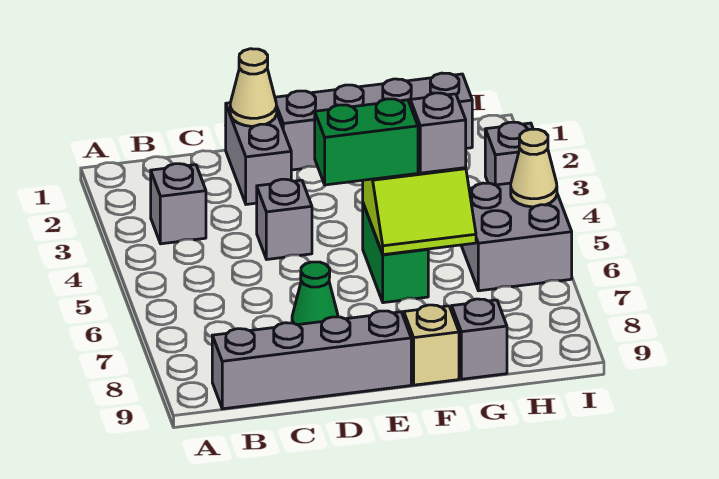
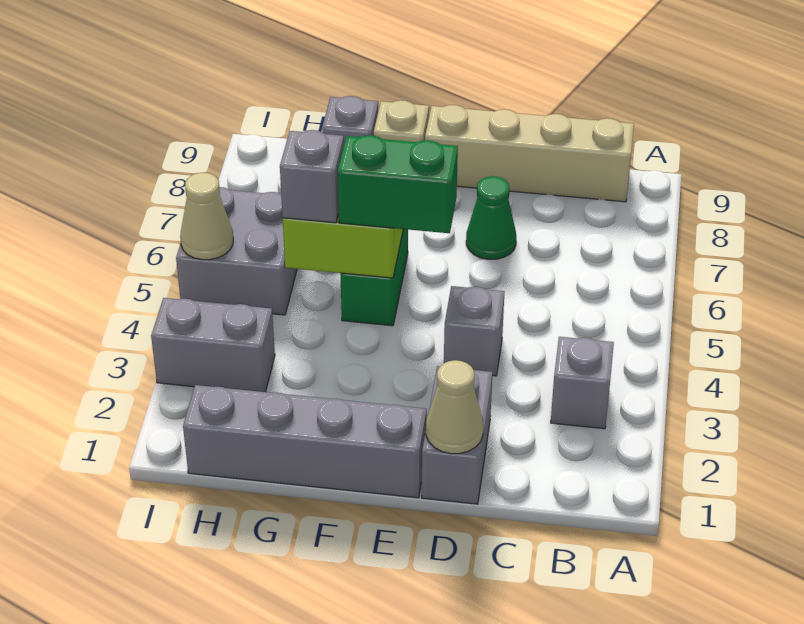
grey 1x4 brick [212,311,411,409] -> tan 1x4 brick [425,105,634,202]
grey 1x1 brick [485,122,533,185] -> grey 1x2 brick [151,298,275,392]

